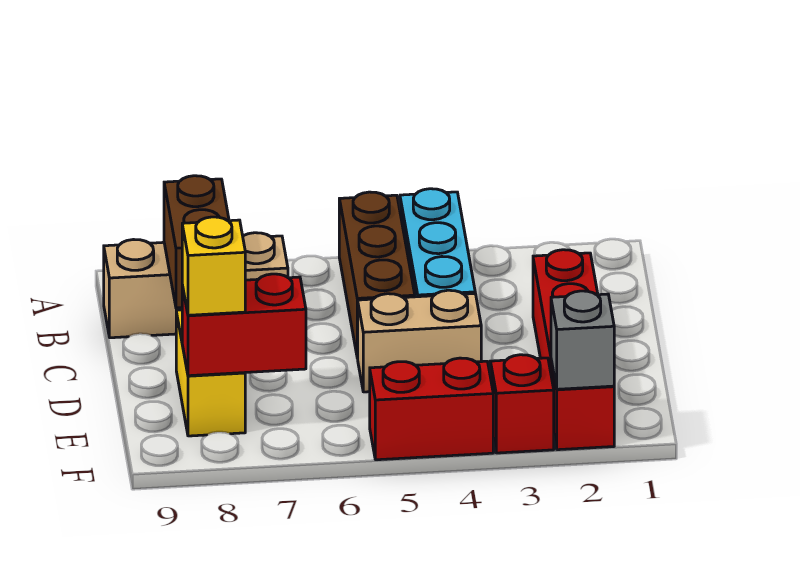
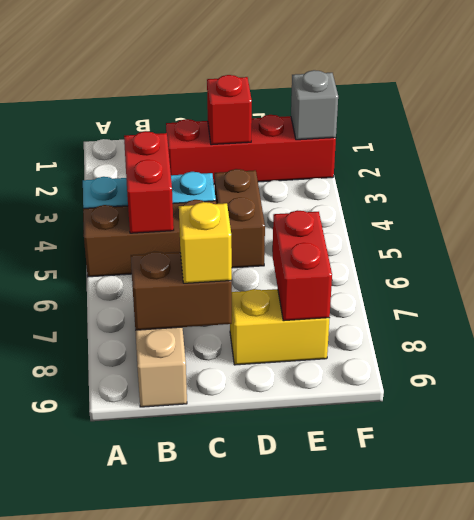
tan 1x2 brick [358,290,481,392] -> brown 1x2 brick [214,169,265,268]
yellow 1x1 brick [182,217,245,315] -> yellow 1x1 brick moved to [179,202,232,283]
red 1x1 brick [490,355,554,453] -> red 1x1 brick moved to [207,75,252,145]
red 1x2 brick [370,358,493,460] -> red 1x2 brick moved to [124,131,174,233]

